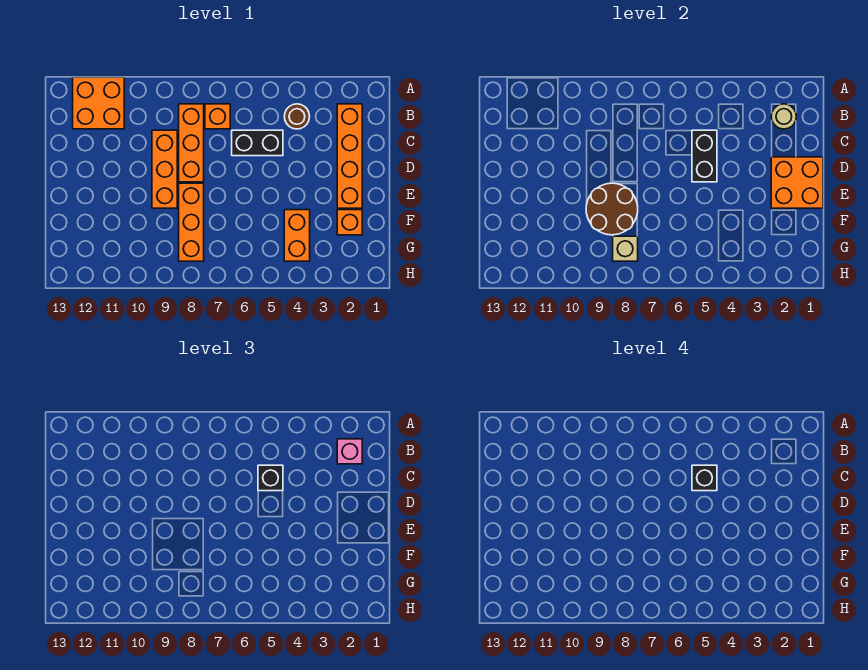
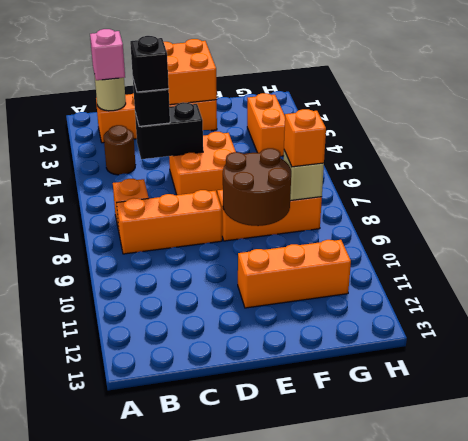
orange 2x2 brick [73,77,124,129] -> orange 2x2 brick moved to [169,132,236,195]
black 1x2 brick [232,130,283,156] -> none
orange 1x3 brick [152,130,177,208] -> orange 1x3 brick moved to [238,240,351,308]
orange 1x1 brick [337,210,362,235] -> orange 1x1 brick moved to [284,109,326,167]
orange 1x2 brick [284,210,310,261] -> orange 1x2 brick turned to [247,93,285,156]

